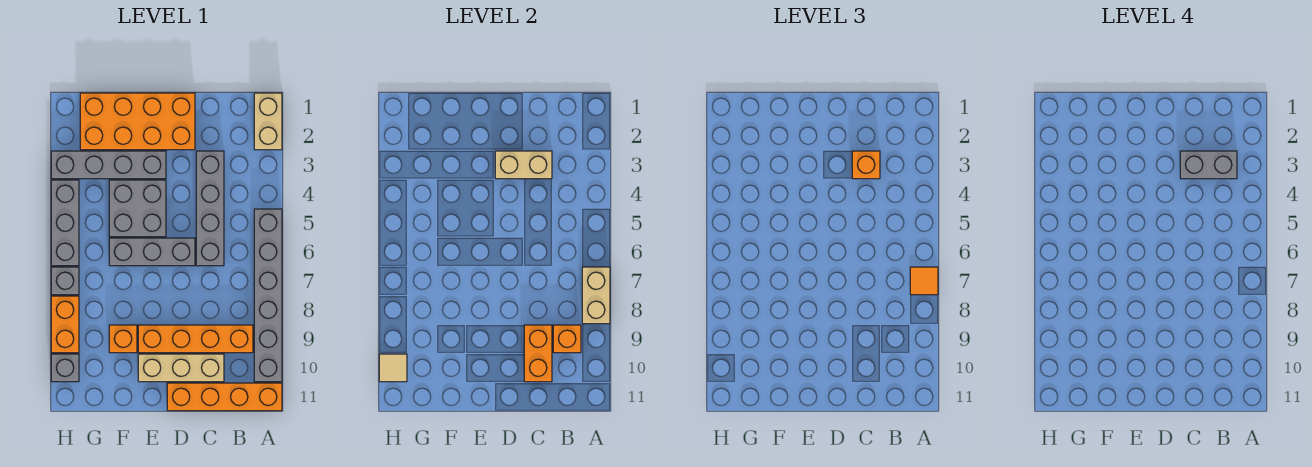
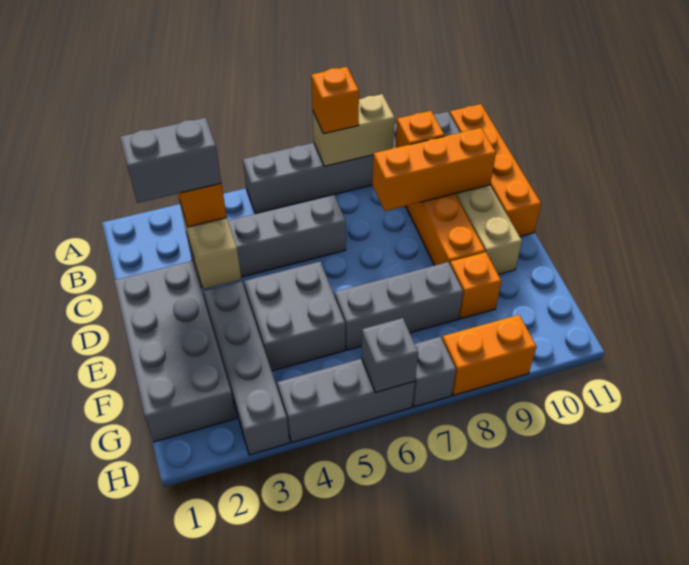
tan 1x2 brick [254,93,282,150] -> none
orange 1x1 tile [910,267,938,295] -> orange 1x1 brick [311,67,359,134]
grey 1x2 brick [1180,151,1237,179] -> grey 1x2 brick turned to [120,118,221,203]
orange 1x2 brick [524,325,552,382] -> orange 1x3 brick [372,128,496,211]
orange 2x4 brick [80,93,195,150] -> grey 2x4 brick [114,261,236,442]
grey 1x3 brick [109,238,195,266] -> grey 1x3 brick turned to [335,262,463,350]
grey 1x1 brick [51,354,79,382] -> grey 1x1 brick moved to [361,318,418,393]
tan 1x1 tile [379,354,407,382] -> none

